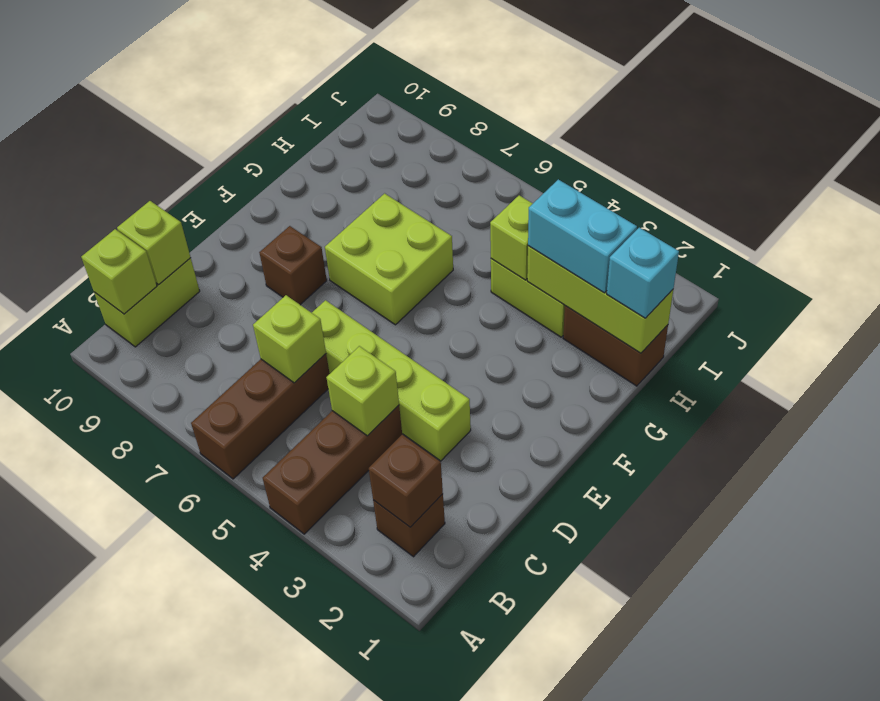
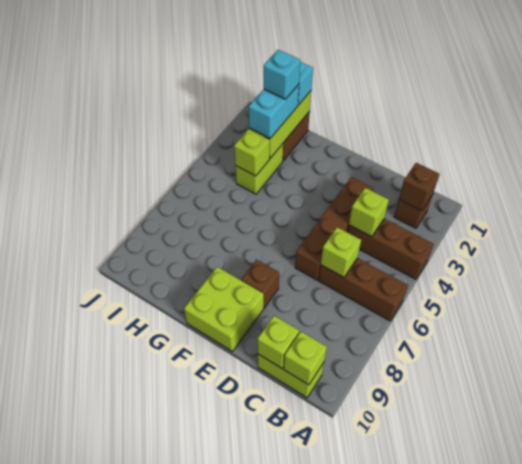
lime 1x4 brick [312,300,471,461] -> brown 1x4 brick [295,177,373,280]
lime 2x2 brick [325,193,453,325] -> lime 2x2 brick moved to [184,267,264,352]
none -> cyan 1x1 brick [264,50,300,99]

